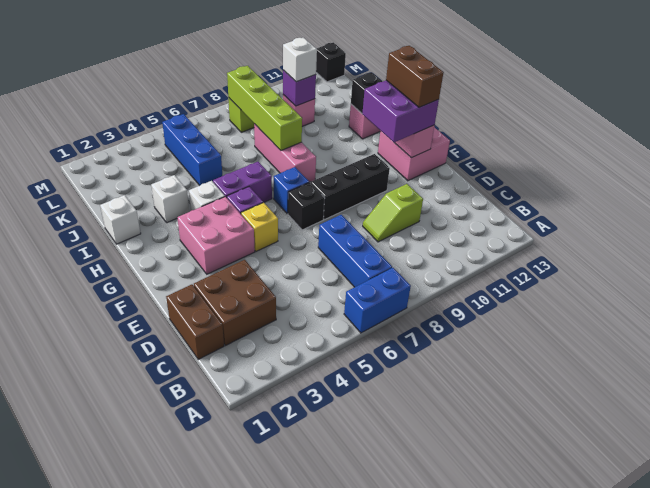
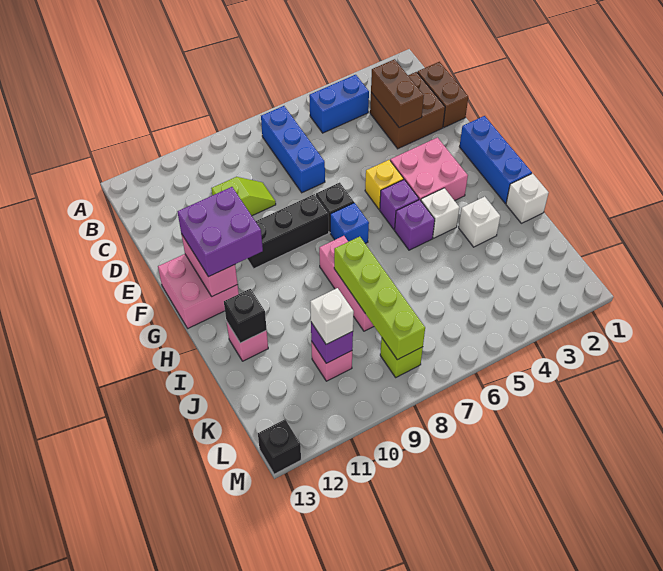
blue 1x2 brick [344,268,411,333] -> blue 1x2 brick moved to [309,75,369,133]
brown 1x2 brick [386,46,444,107] -> brown 1x2 brick moved to [371,59,424,128]
purple 1x2 brick [213,162,272,203] -> purple 1x1 brick [395,200,435,250]
blue 1x3 brick [162,114,222,185] -> blue 1x3 brick moved to [459,116,532,203]

